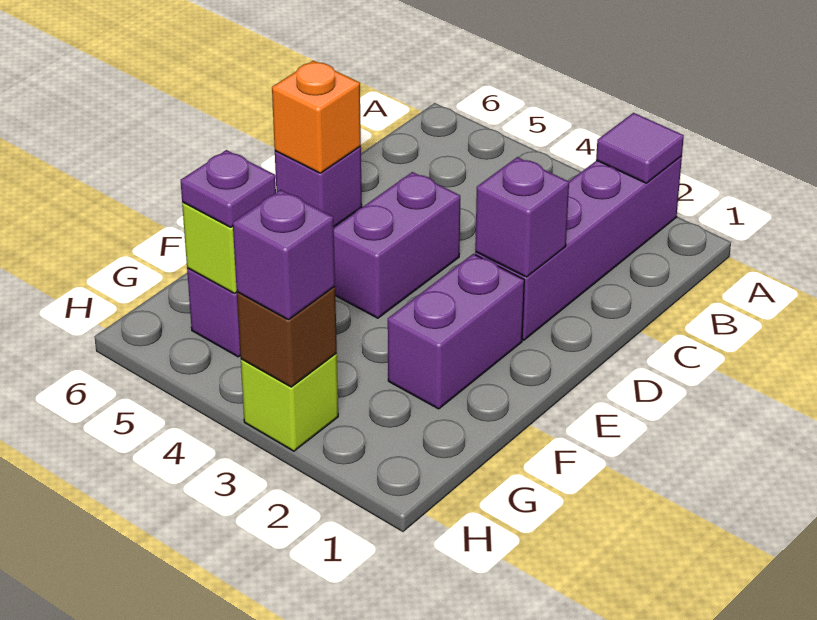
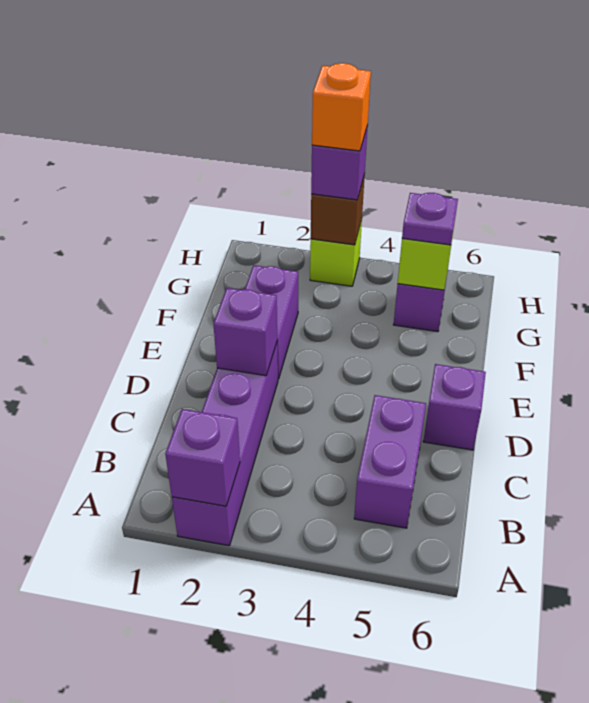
purple 1x1 tile [596,113,684,183] -> purple 1x1 brick [165,409,240,506]
purple 1x2 brick [334,172,460,318] -> purple 1x2 brick moved to [354,395,426,528]
orange 1x1 brick [272,61,361,173] -> orange 1x1 brick moved to [312,63,371,151]

